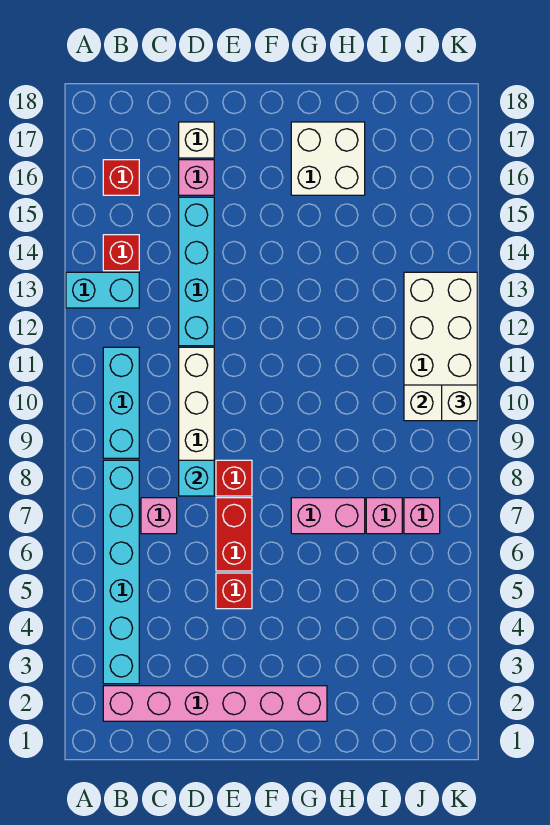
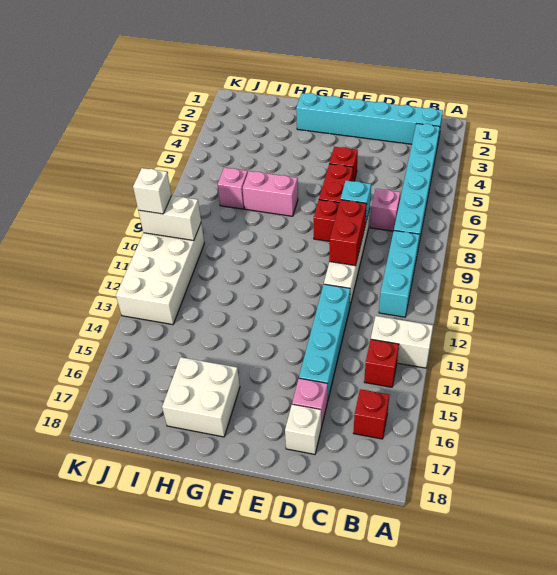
cyan 1x2 brick [66,272,139,308] -> white 1x2 brick [371,316,433,368]
pink 1x6 brick [103,686,327,721] -> cyan 1x6 brick [296,93,443,144]
none -> red 1x2 brick [329,200,367,266]
pink 1x1 brick [404,498,440,534] -> none

